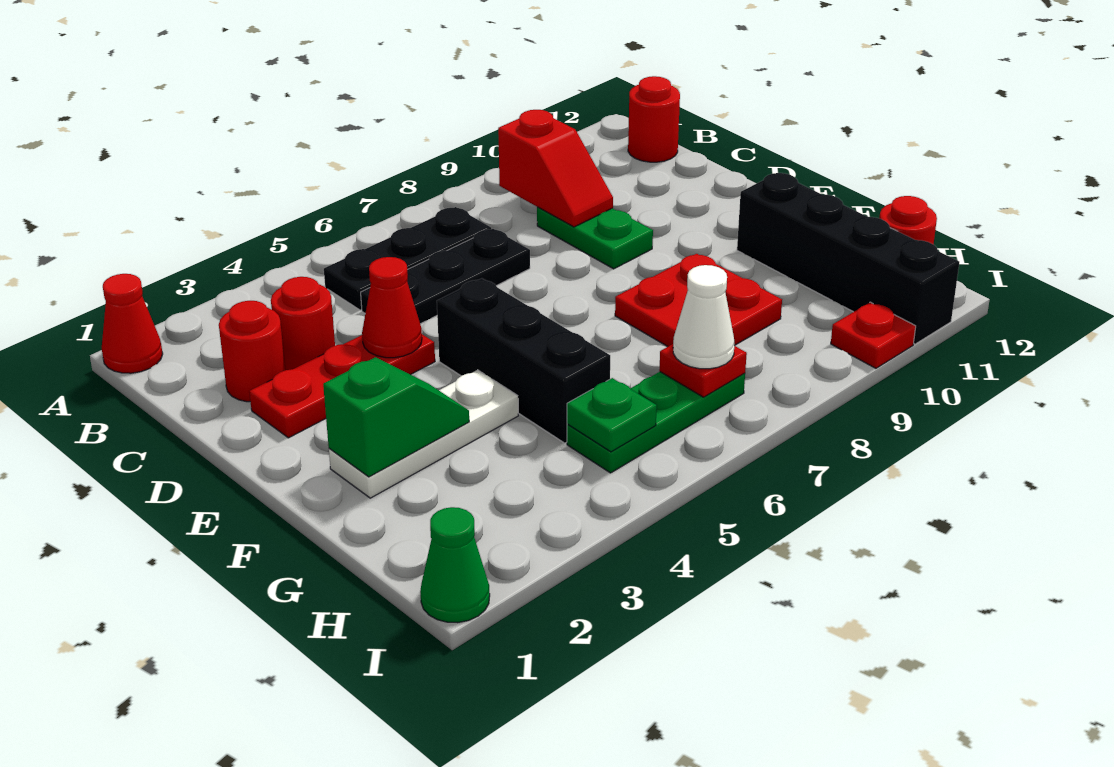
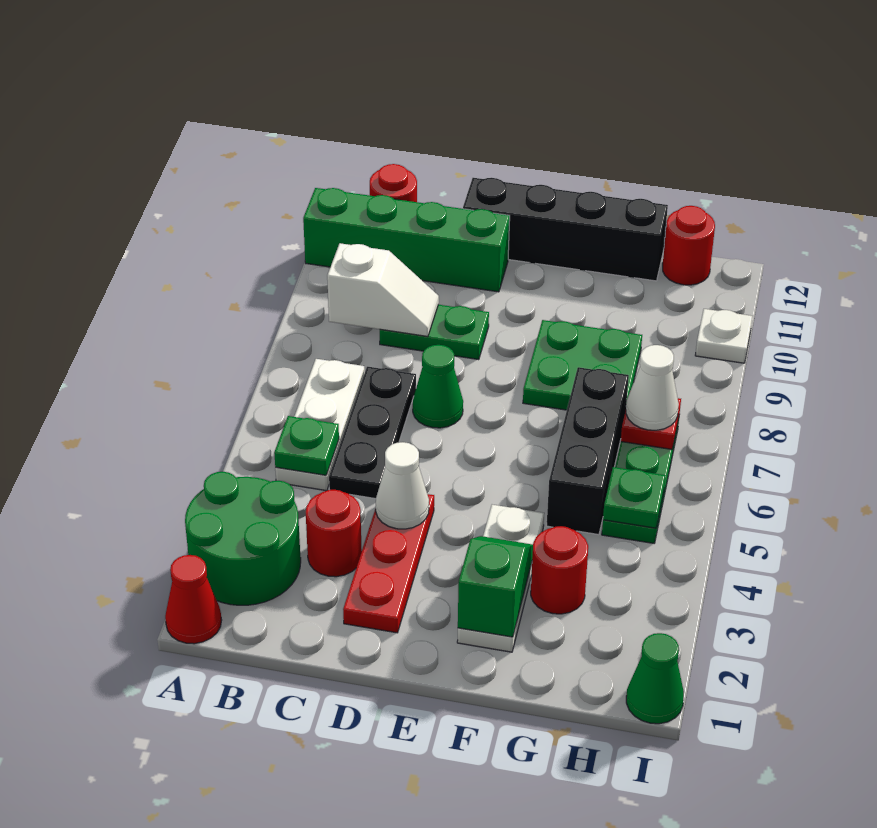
none -> green 2x2 round brick [185,472,301,605]
none -> green 1x4 brick [303,188,510,292]
black 1x3 plate [324,207,491,310] -> white 1x3 plate [275,359,365,491]
none -> green 1x1 plate [274,416,339,475]
red 1x2 slope [498,110,613,227] -> white 1x2 slope [327,243,439,337]
red 1x1 round brick [219,301,285,402] -> red 1x1 round brick moved to [531,526,588,614]
red 1x1 cone [362,257,422,358] -> white 1x1 cone [376,442,429,529]
none -> green 1x1 cone [413,345,463,428]
black 1x3 brick [437,278,610,443] -> black 1x3 brick turned to [547,367,629,535]
red 2x2 plate [615,254,782,346] -> green 2x2 plate [523,320,642,410]
black 1x4 brick [737,173,959,344] -> black 1x4 brick moved to [463,178,668,281]
red 1x1 plate [831,302,916,368] -> white 1x1 plate [695,309,752,363]

